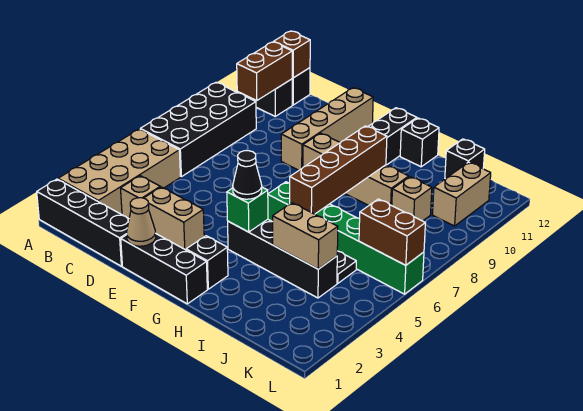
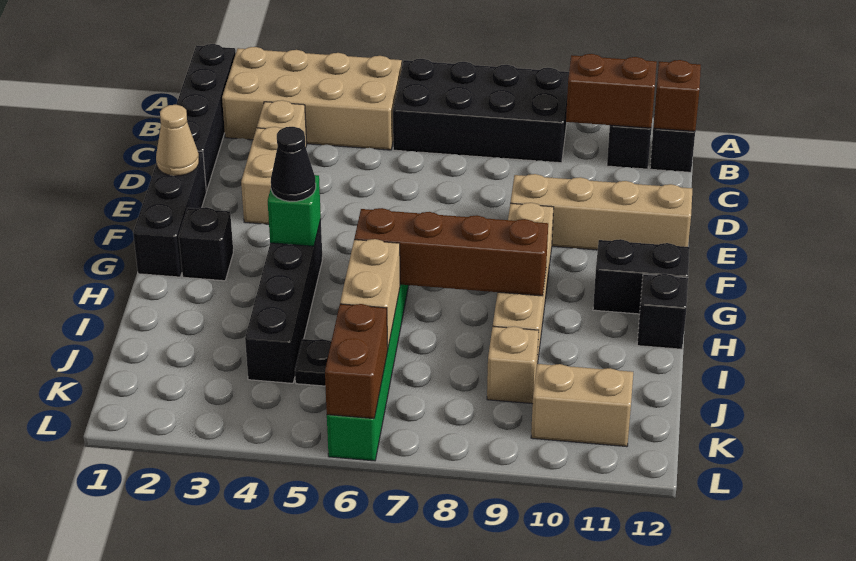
tan 1x2 brick [273,203,338,269] -> tan 1x2 brick moved to [340,239,400,347]
black 1x1 brick [445,139,485,179] -> none

